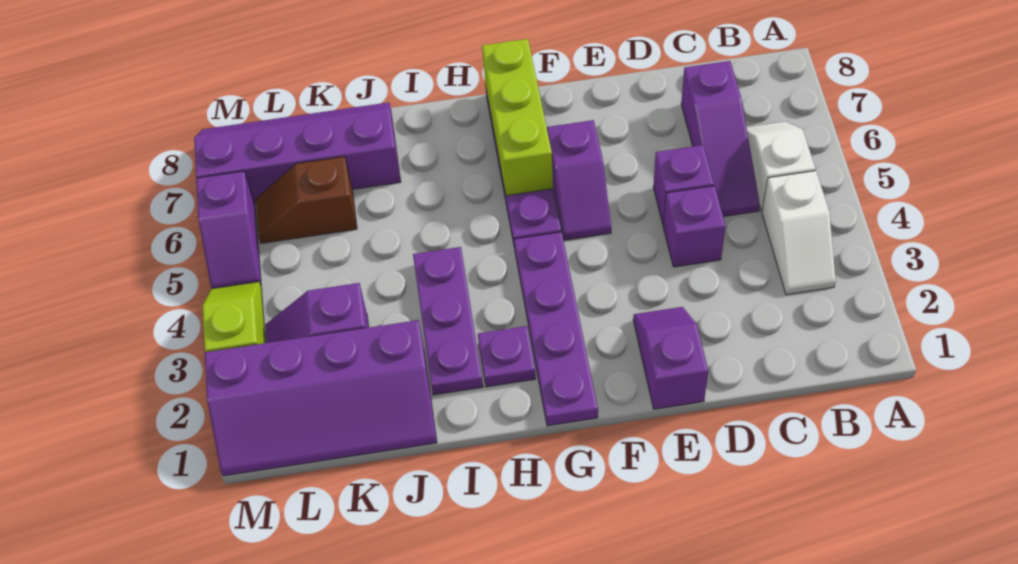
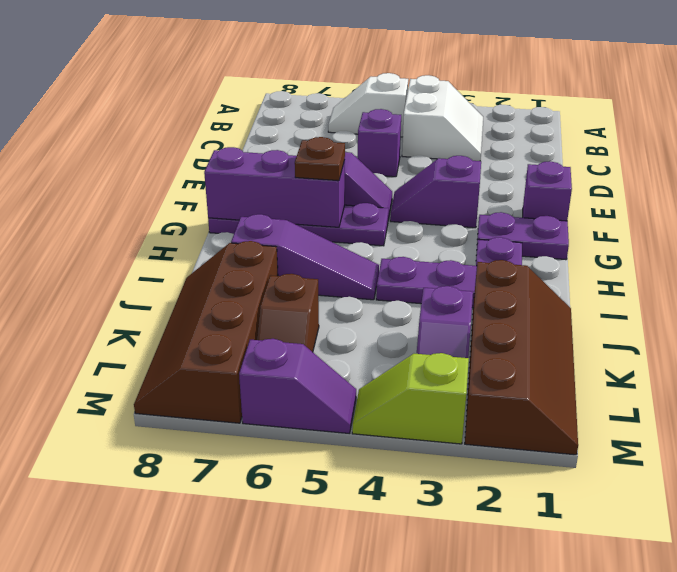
white 1x2 slope [762,171,836,295] -> white 2x2 slope [402,75,483,161]
purple 1x3 slope [681,61,760,217] -> purple 1x3 slope moved to [231,214,379,300]
purple 1x1 brick [663,186,726,267] -> purple 1x1 brick moved to [523,161,572,221]
purple 1x2 slope [633,307,708,409] -> purple 1x2 slope moved to [390,156,481,228]
purple 1x4 plate [514,232,598,426] -> purple 1x2 plate [477,212,569,260]
lime 1x3 brick [482,39,553,196] -> purple 1x3 brick [204,147,345,227]
none -> brown 1x1 plate [295,137,345,181]
purple 2x4 slope [205,320,437,476] -> brown 2x4 slope [465,260,578,455]
purple 2x4 slope [194,102,401,204] -> brown 2x4 slope [134,241,278,423]

